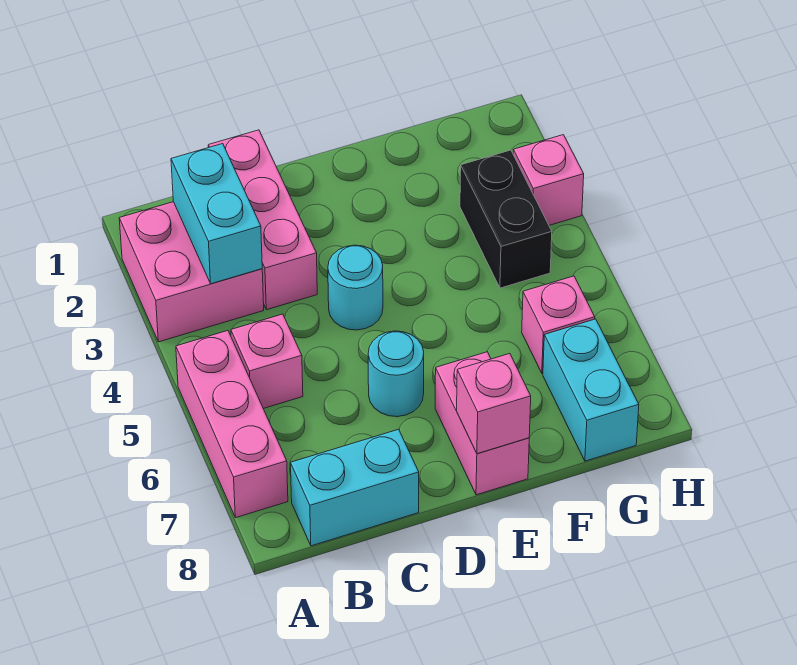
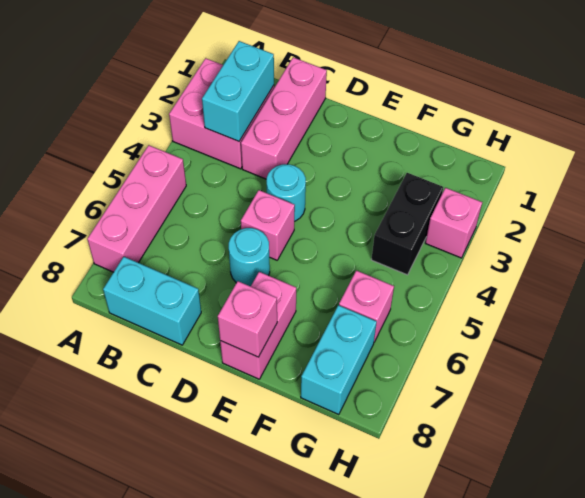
pink 1x1 brick [231,314,303,409] -> pink 1x1 brick moved to [241,190,295,260]

